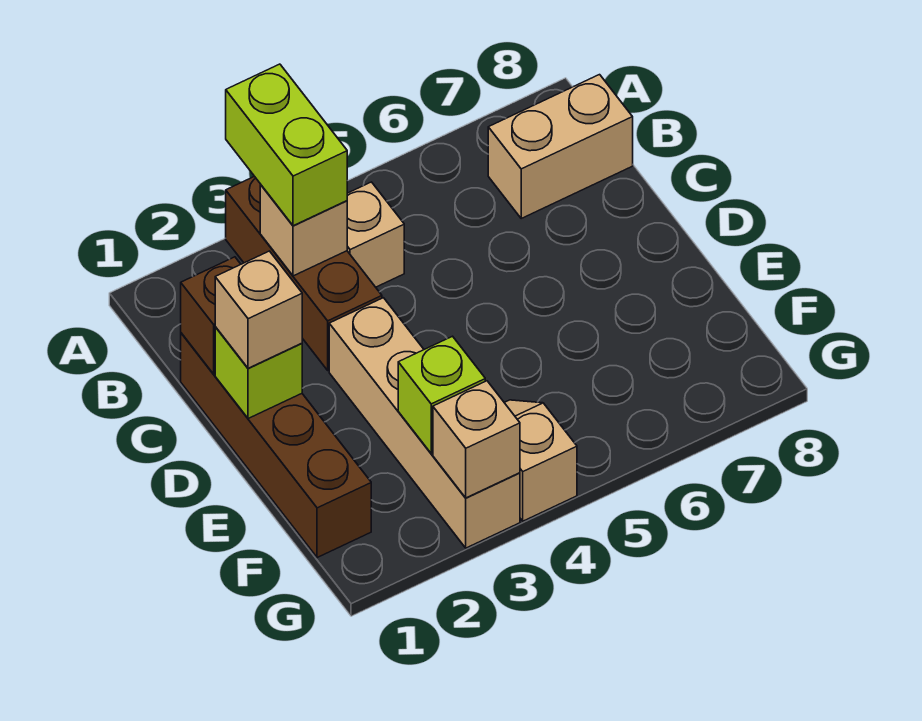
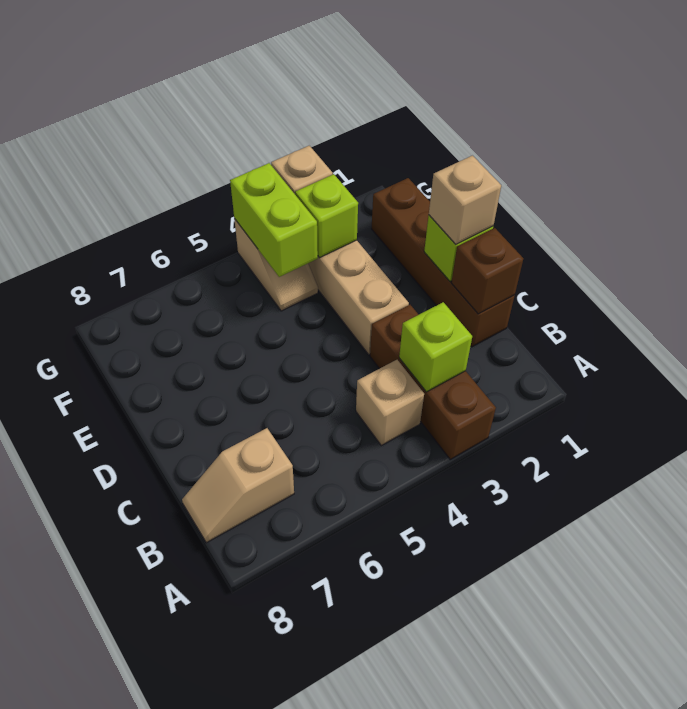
lime 1x2 brick [226,64,347,226] -> lime 1x2 brick moved to [230,163,318,277]
tan 1x1 brick [260,184,347,276] -> lime 1x1 brick [399,302,472,392]
tan 1x2 brick [488,75,633,218] -> tan 1x2 slope [182,428,294,543]

